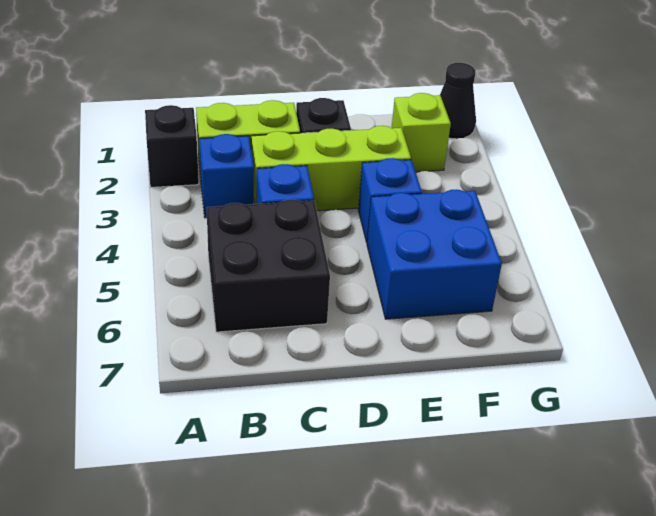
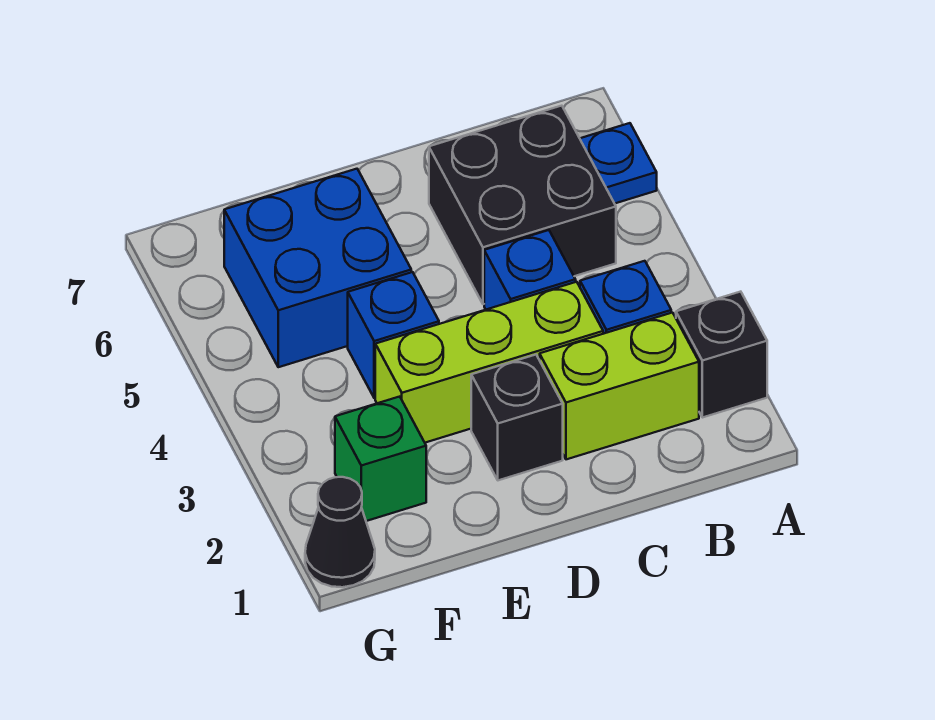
none -> blue 1x1 plate [580,123,657,204]
lime 1x1 brick [392,93,451,172] -> green 1x1 brick [335,397,426,521]

